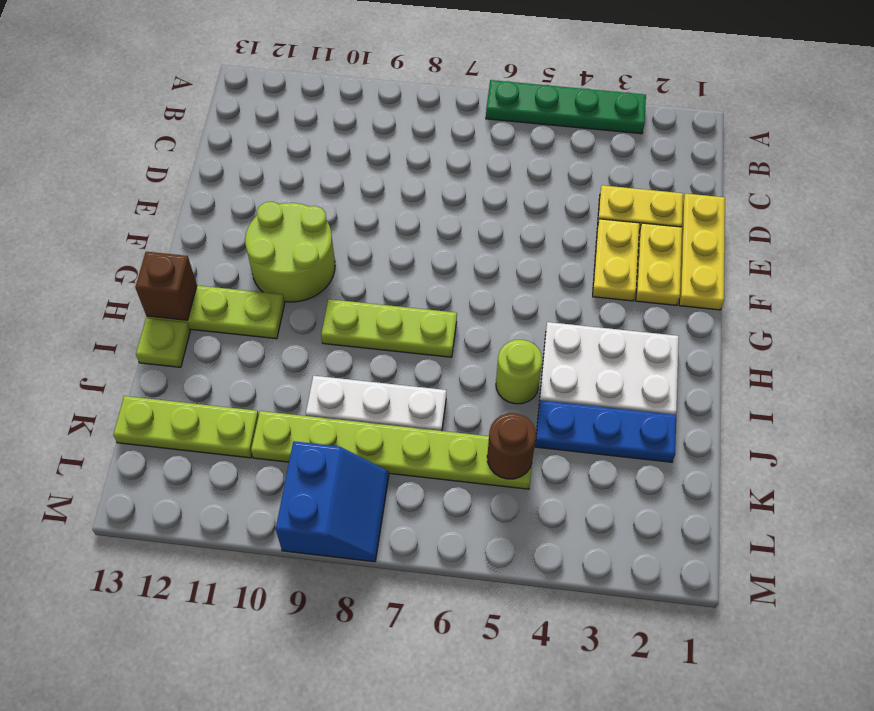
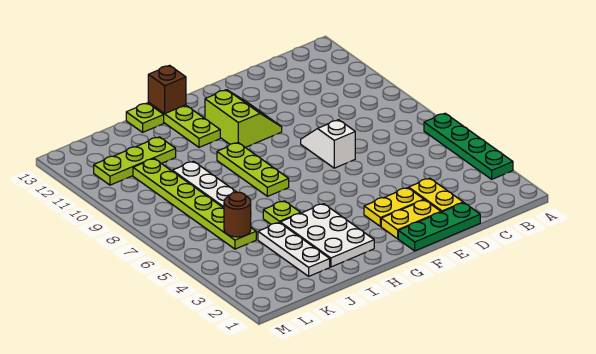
yellow 1x3 plate [679,193,725,310] -> green 1x3 plate [398,203,480,251]
none -> white 1x2 slope [301,120,355,168]
lime 2x2 round brick [245,202,335,302] -> lime 2x2 slope [205,90,282,147]
lime 1x1 round brick [496,340,542,404] -> lime 1x1 plate [263,201,300,224]
blue 1x3 plate [535,400,676,462] -> white 1x3 plate [258,223,330,276]
lime 1x3 plate [113,396,259,458] -> lime 1x3 plate turned to [94,137,176,185]
blue 2x2 slope [276,441,389,562] -> none

